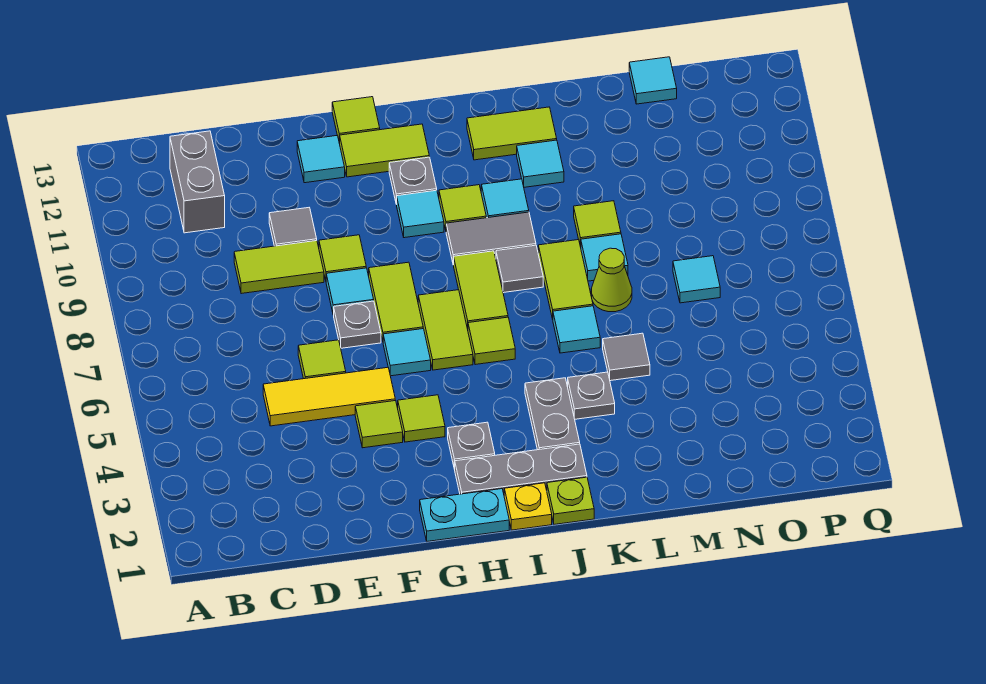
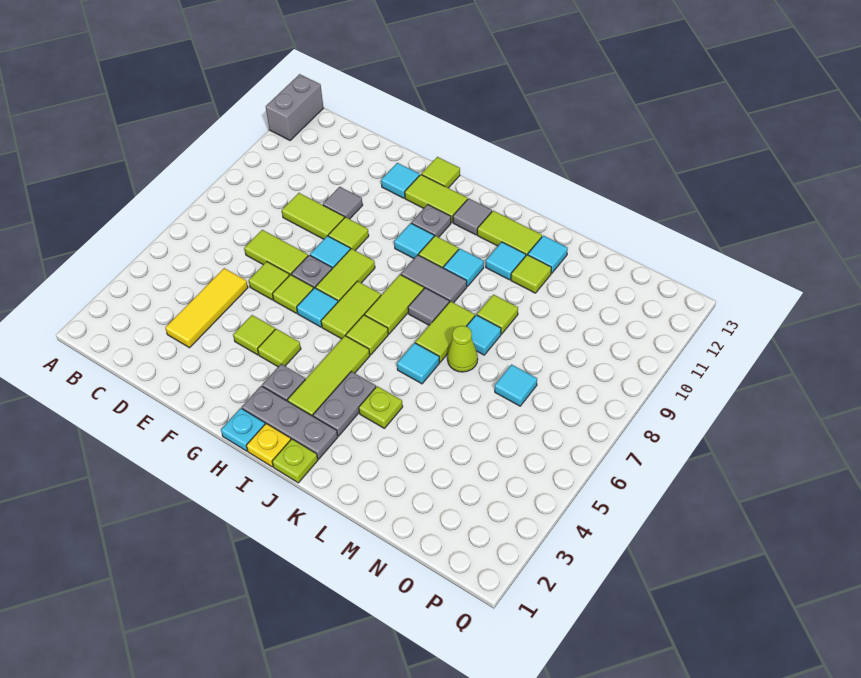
grey 1x2 brick [170,131,225,233] -> grey 1x2 brick moved to [266,74,323,141]
yellow 1x3 tile [263,367,395,426] -> yellow 1x3 tile turned to [165,268,248,348]
none -> lime 1x2 tile [244,230,308,275]
none -> lime 1x1 tile [273,274,314,313]
cyan 1x2 plate [420,489,509,541] -> cyan 1x1 plate [221,408,265,451]
none -> lime 1x3 tile [288,336,370,416]
grey 1x1 plate [568,372,615,419] -> lime 1x1 plate [359,386,403,428]
grey 1x1 tile [603,333,650,381] -> grey 1x1 tile moved to [453,198,492,235]
none -> lime 1x1 tile [511,255,551,293]
cyan 1x1 tile [629,57,677,104] -> cyan 1x1 tile moved to [528,236,568,273]

